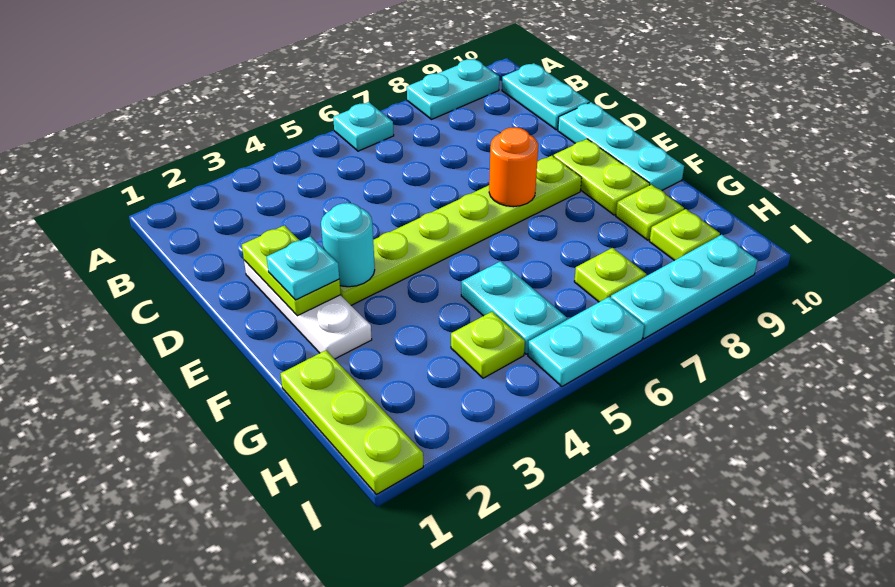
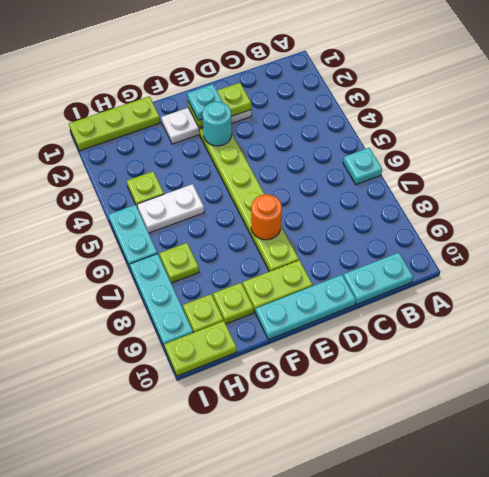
cyan 1x2 plate [407,59,499,119] -> none
cyan 1x2 plate [461,261,567,354] -> white 1x2 plate [137,184,204,233]
none -> lime 1x2 plate [164,321,237,376]

